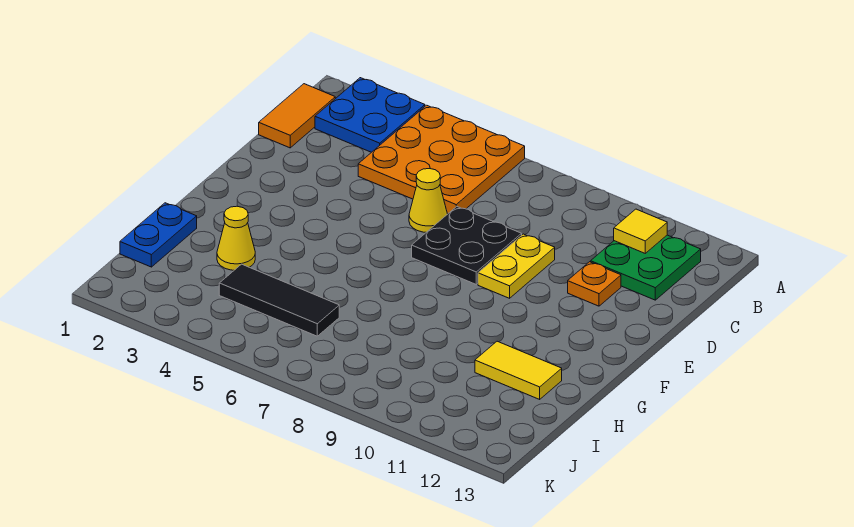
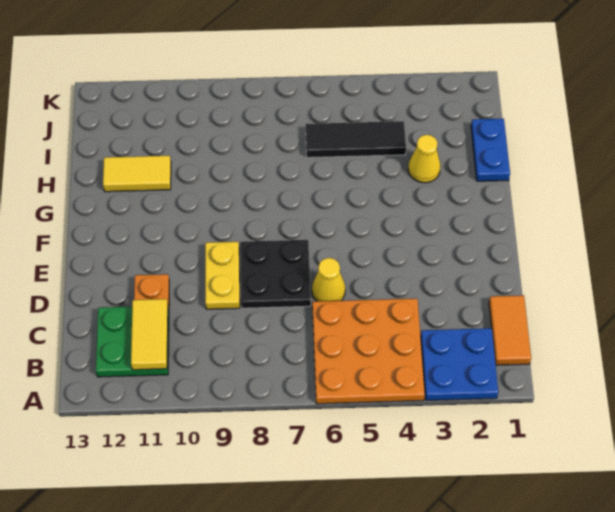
yellow 1x1 tile [614,209,667,253] -> yellow 1x2 tile [131,299,168,370]

